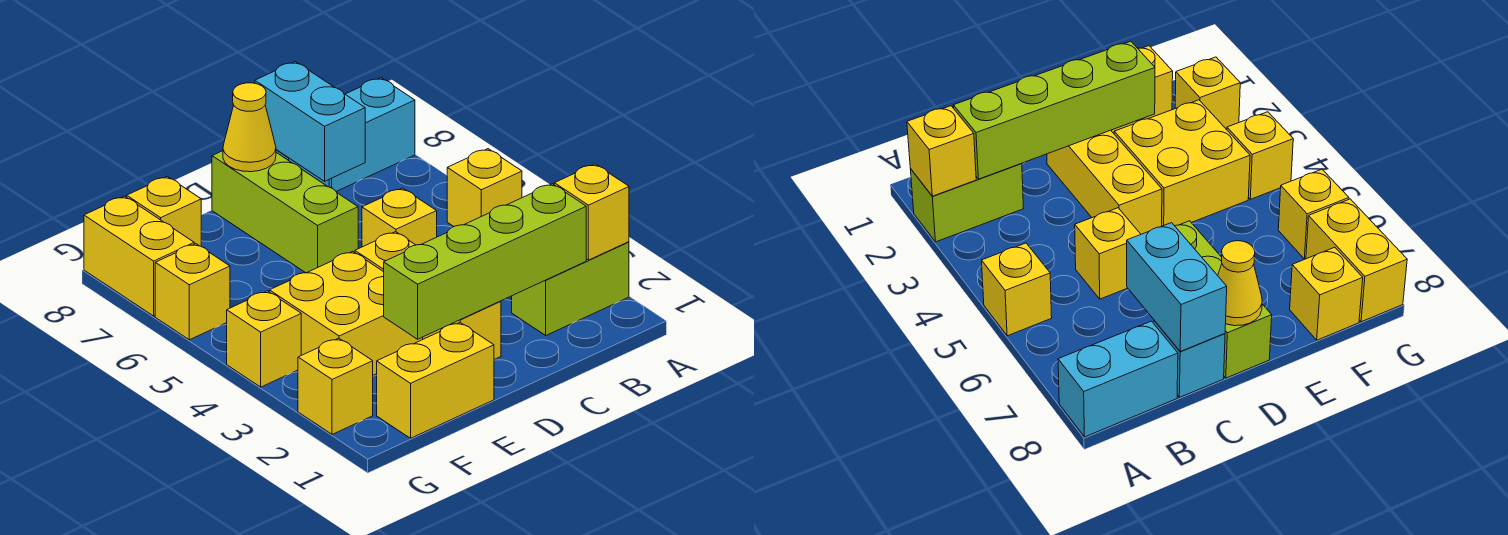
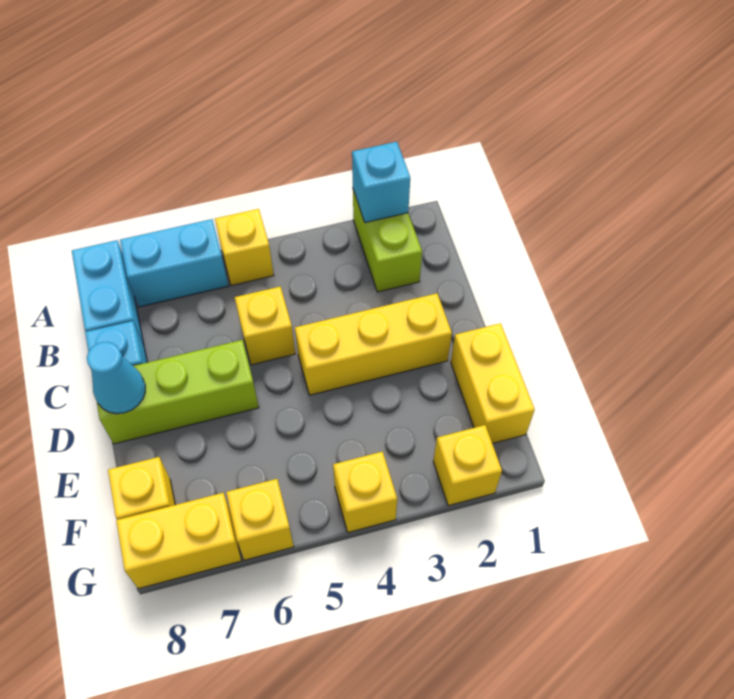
yellow 1x1 brick [554,164,629,260] -> cyan 1x1 brick [352,142,410,222]
lime 1x4 brick [384,184,586,339] -> none
cyan 1x2 brick [255,62,365,181] -> cyan 1x2 brick moved to [120,219,228,307]
yellow 1x1 cone [223,83,276,172] -> cyan 1x1 cone [87,342,145,414]
yellow 2x2 brick [269,251,423,375] -> none

